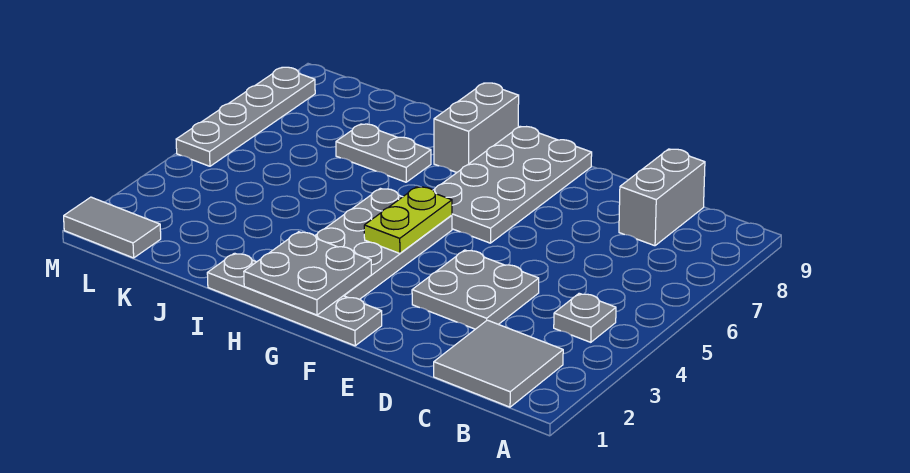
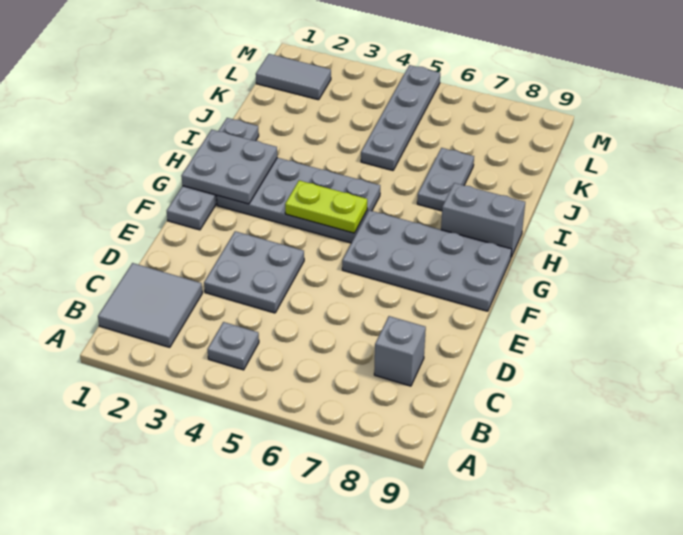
grey 1x2 brick [619,149,705,246] -> grey 1x1 brick [374,316,426,386]
grey 1x2 tile [64,197,161,258] -> grey 1x2 tile turned to [256,54,331,100]
grey 1x4 plate [176,67,315,166] -> grey 1x4 plate turned to [361,65,440,170]

